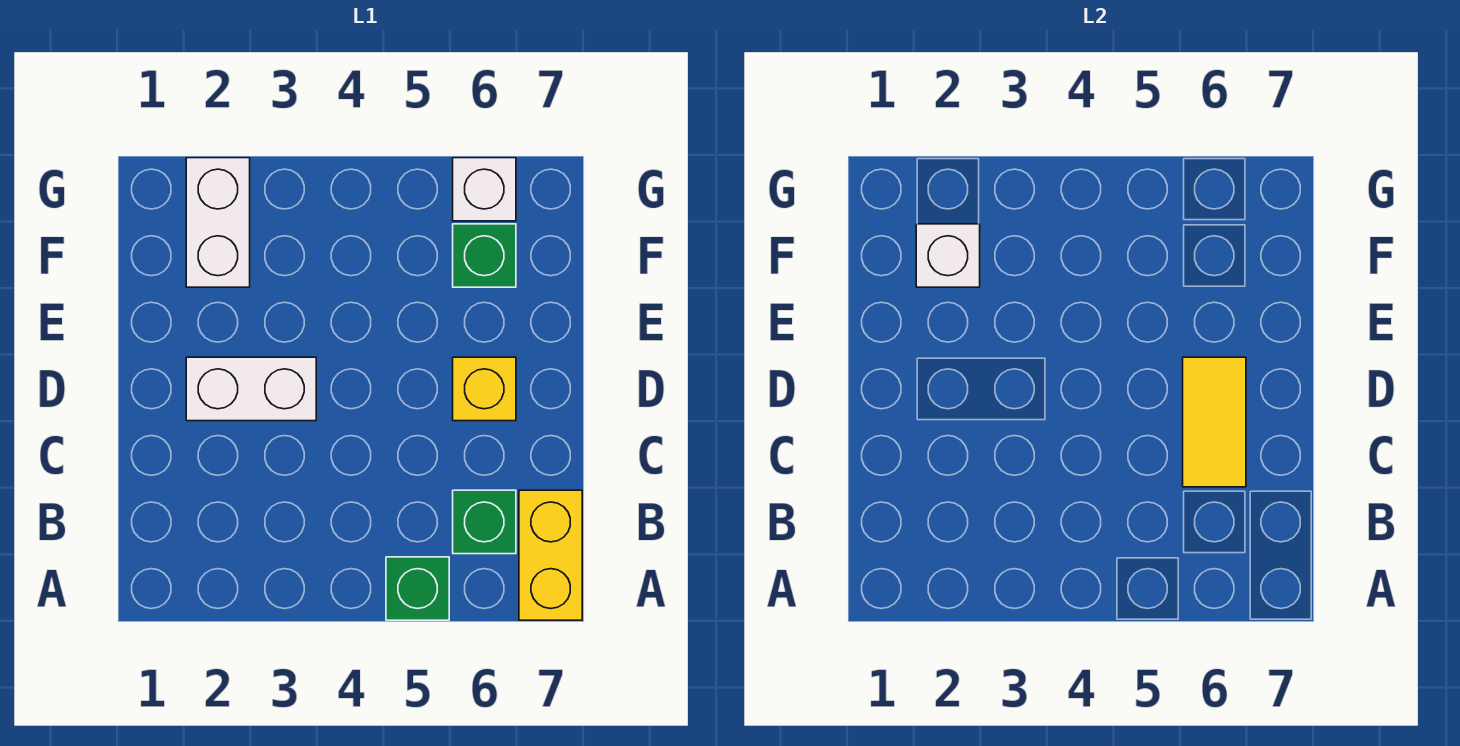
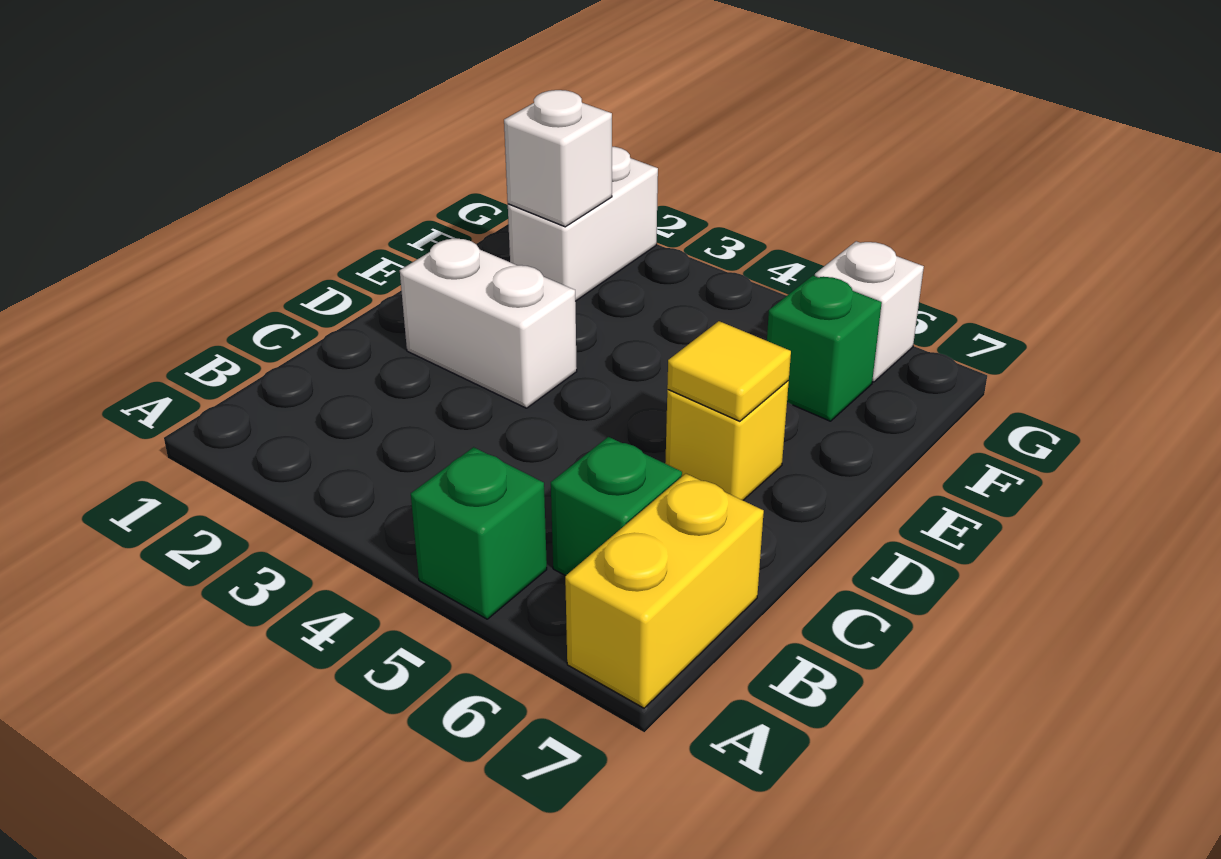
yellow 1x2 tile [1183,357,1246,487] -> yellow 1x1 tile [667,321,791,421]

